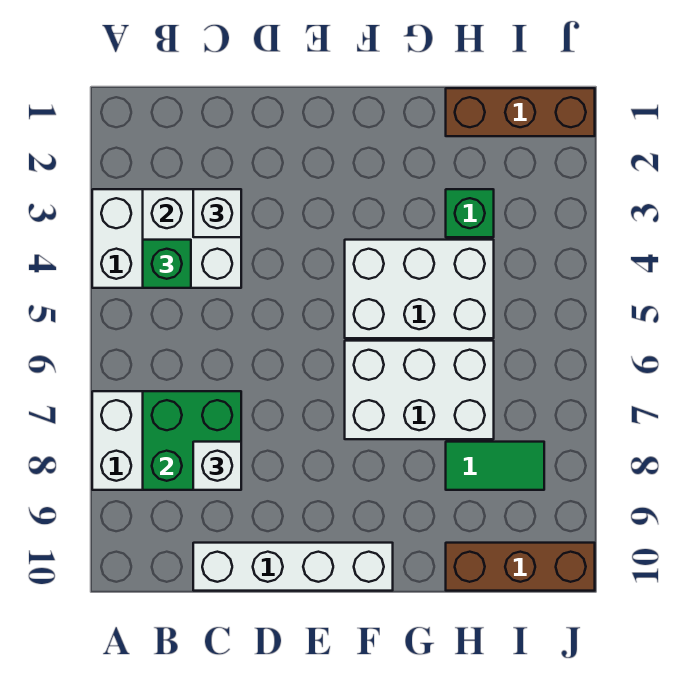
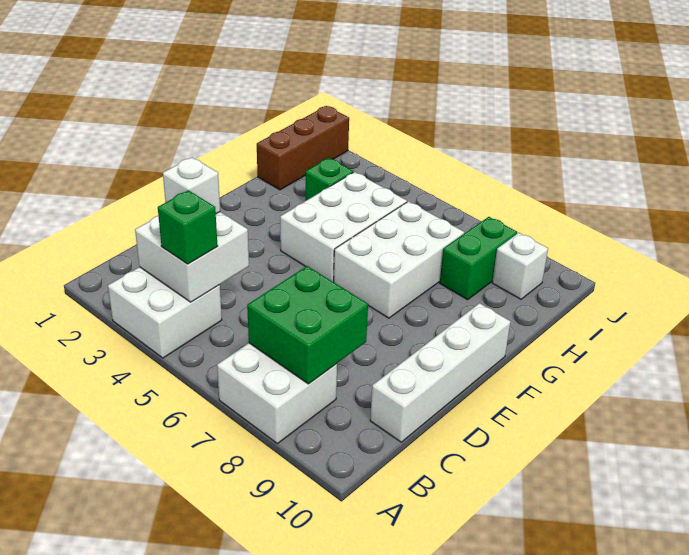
white 1x1 brick [193,442,241,490] -> white 1x1 brick moved to [492,233,548,299]
green 1x2 tile [446,442,544,490] -> green 1x2 brick [440,217,517,300]
brown 1x3 brick [446,543,595,591] -> none

